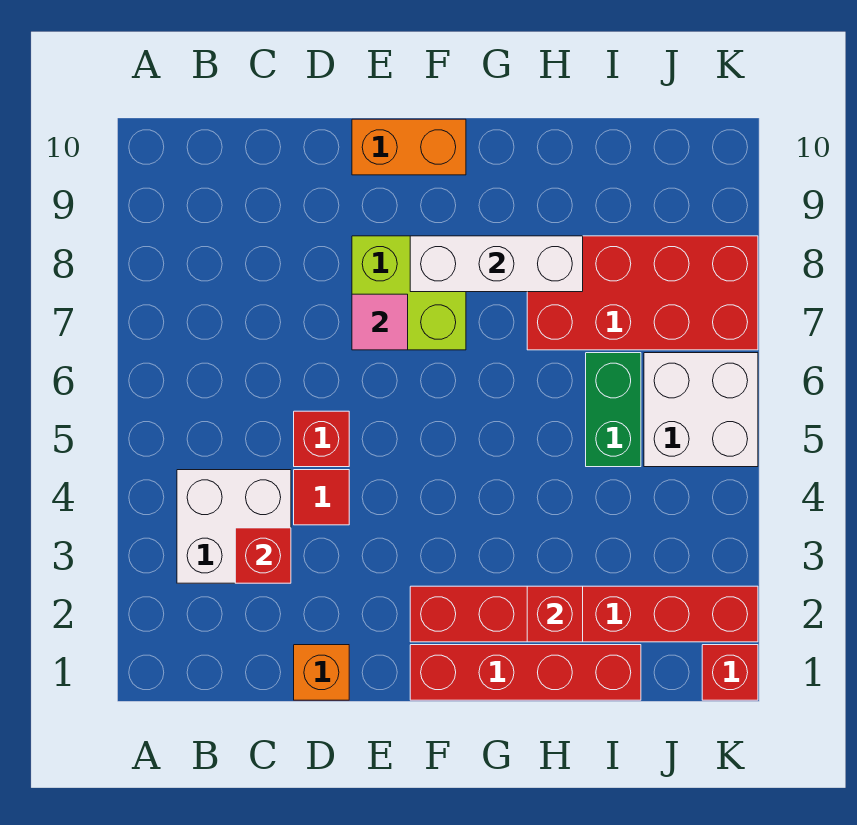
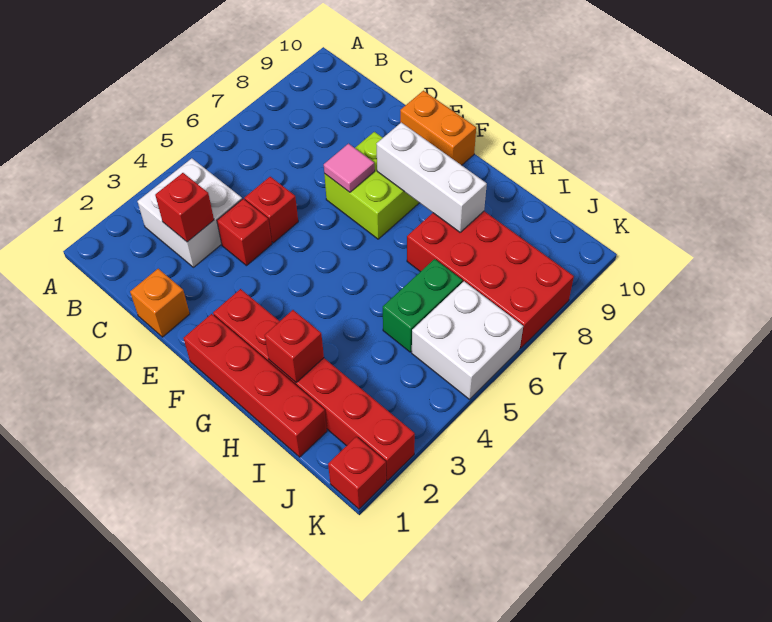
red 1x1 tile [294,470,349,525] -> red 1x1 brick [217,199,272,266]

